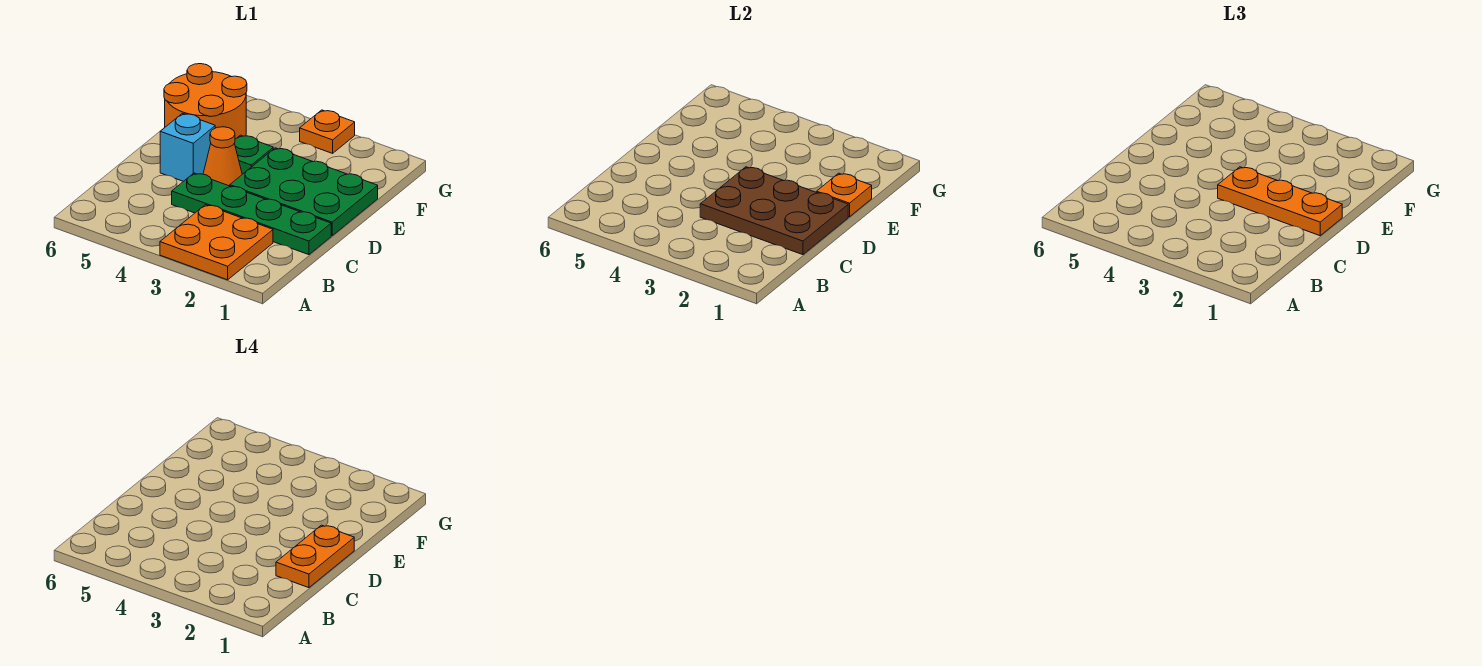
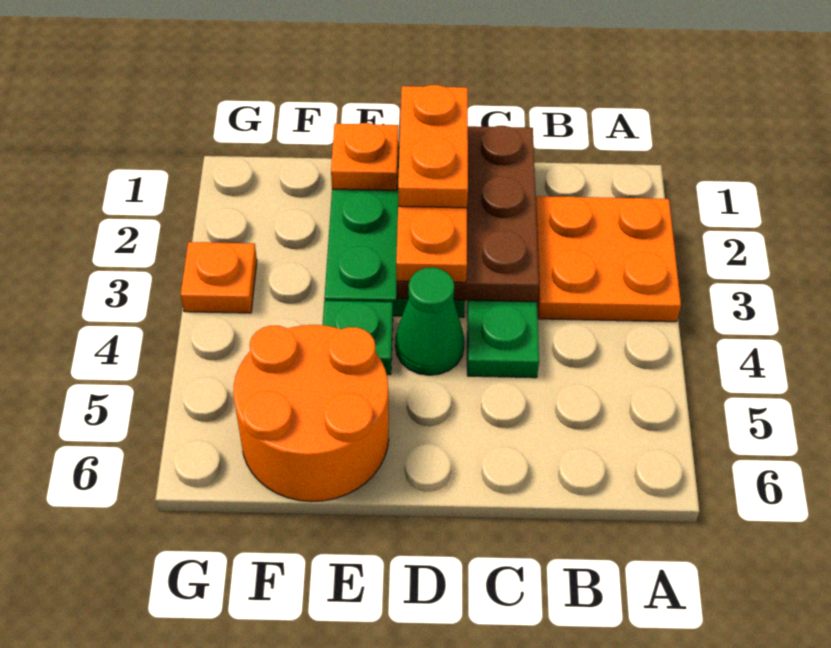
orange 1x2 plate [276,525,354,588] -> orange 1x2 plate turned to [398,85,468,208]
orange 1x1 cone [203,127,242,186] -> green 1x1 cone [395,268,464,375]
cyan 1x1 brick [160,113,215,181] -> none

